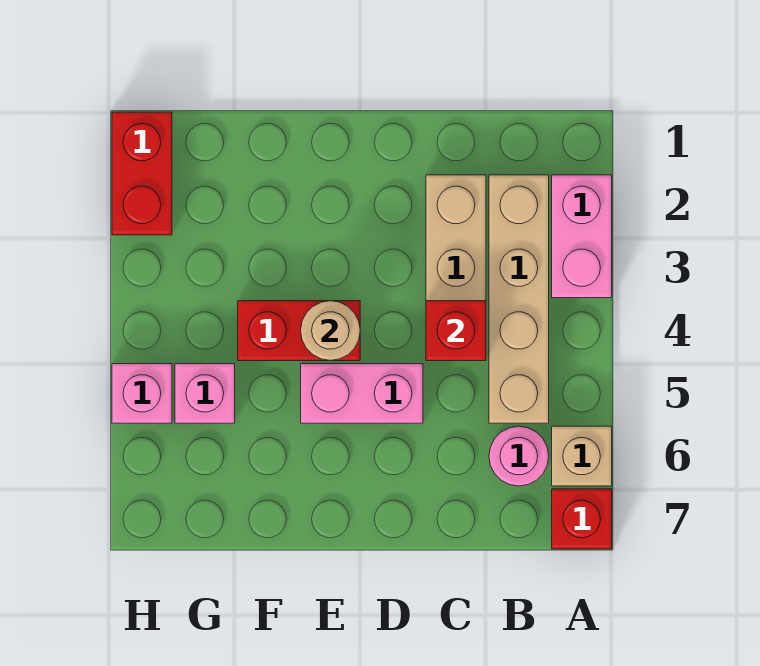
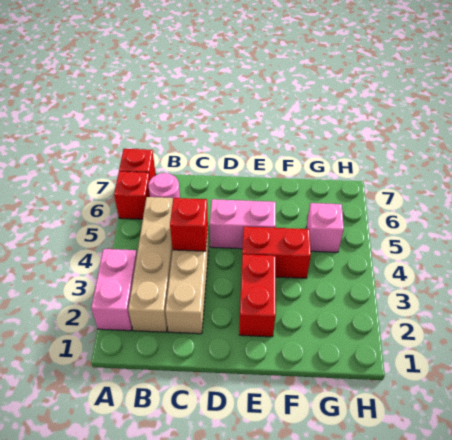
tan 1x1 brick [552,426,612,486] -> red 1x1 brick [114,172,150,219]
tan 1x1 round brick [301,301,360,360] -> none
red 1x2 brick [112,112,172,235] -> red 1x2 brick moved to [239,254,276,337]
pink 1x1 brick [112,364,172,423] -> none

